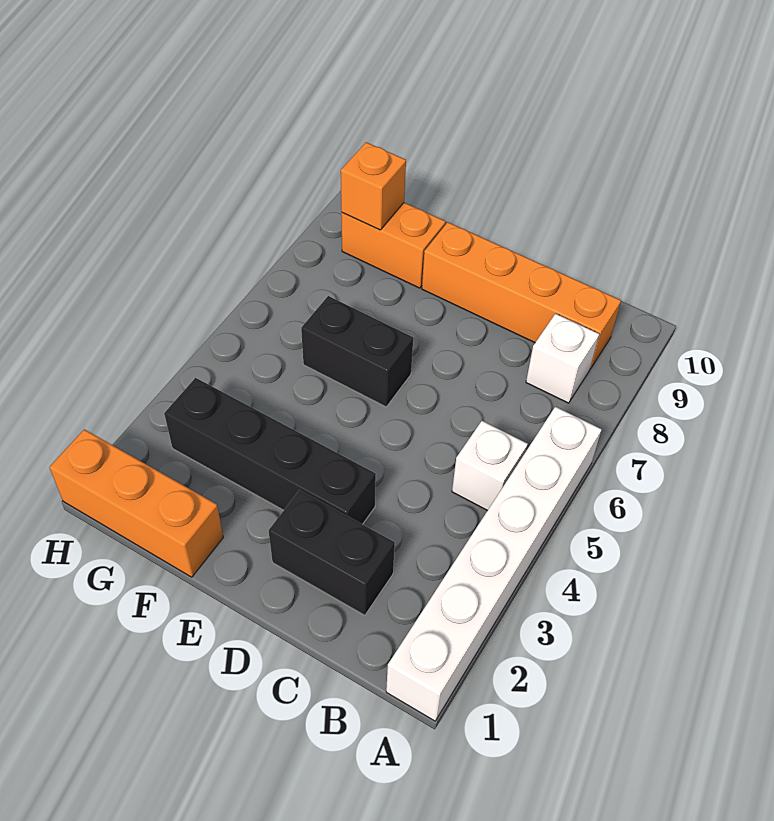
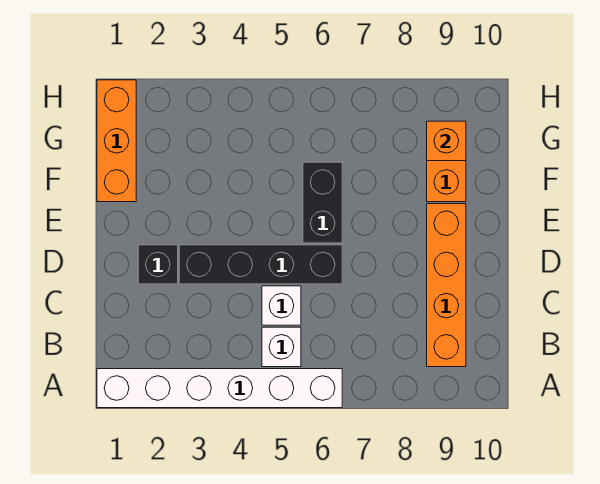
white 1x1 brick [526,314,599,403] -> white 1x1 brick moved to [262,286,301,325]
black 1x2 brick [269,490,395,615] -> black 1x1 brick [138,245,178,284]
black 1x4 brick [164,378,376,524] -> black 1x4 brick turned to [179,245,342,284]

